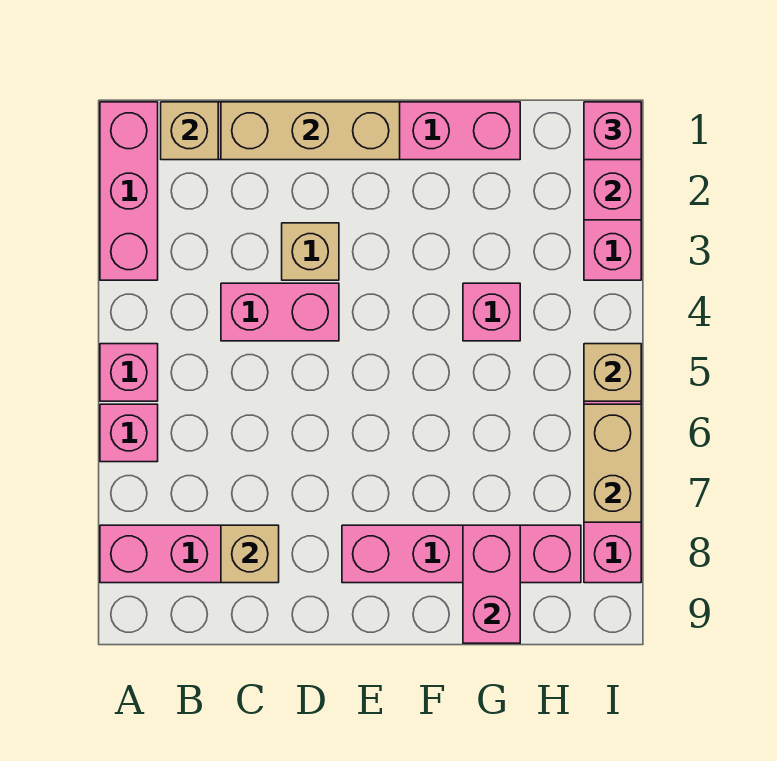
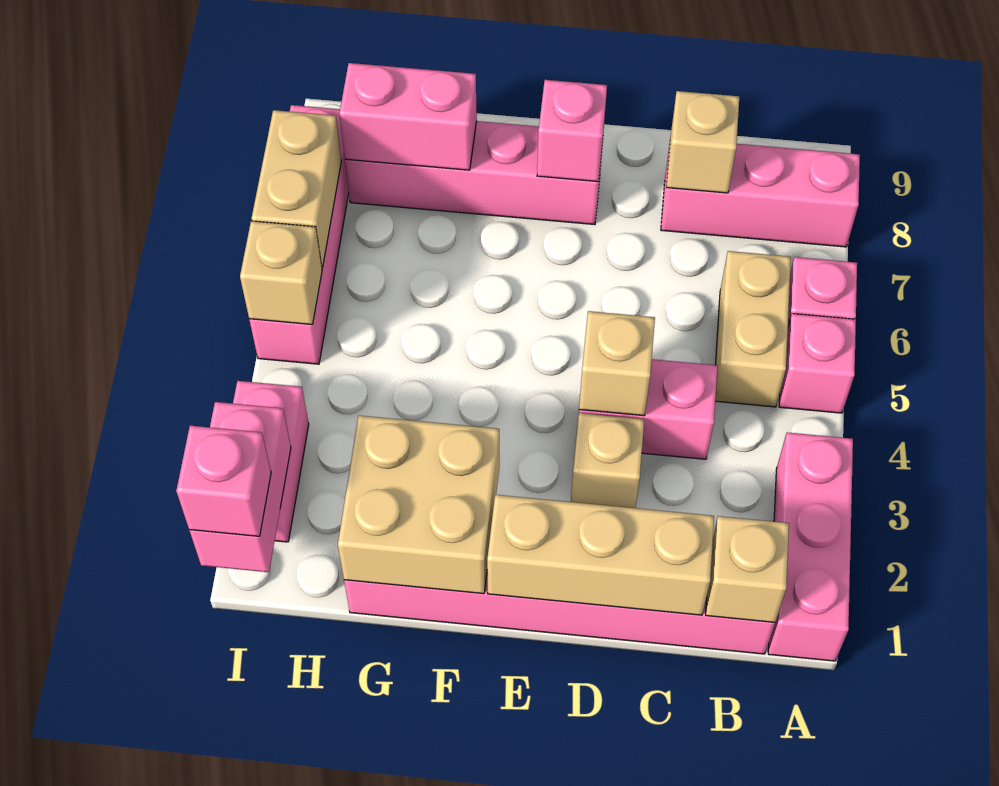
none -> tan 1x2 brick [715,251,791,407]
none -> tan 1x1 brick [579,311,655,416]
none -> tan 2x2 brick [338,416,499,594]
pink 1x1 brick [463,283,520,341] -> pink 1x1 brick moved to [537,80,607,182]
pink 1x2 brick [463,525,520,643] -> pink 1x2 brick turned to [340,63,477,170]

